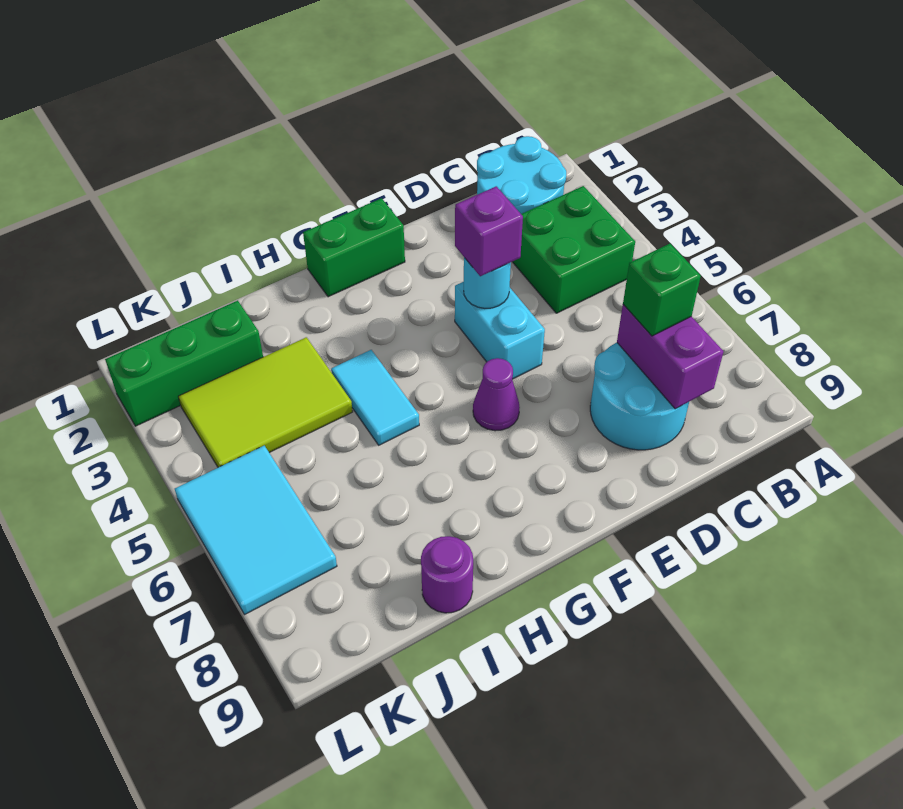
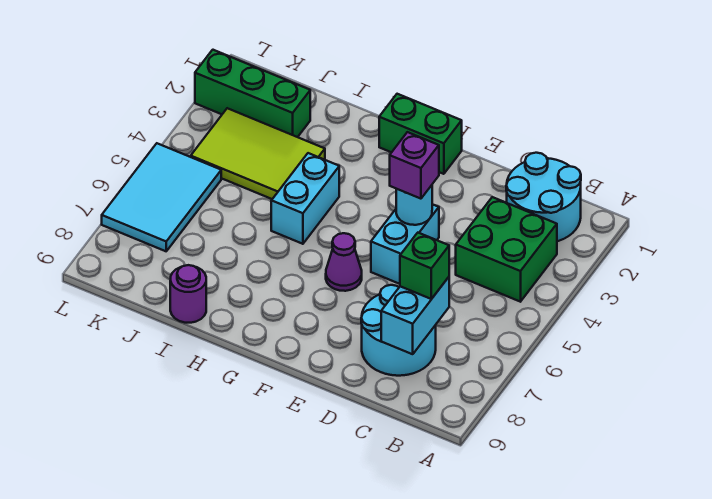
purple 1x2 brick [617,304,724,409] -> cyan 1x2 brick [381,277,449,354]
cyan 1x2 tile [331,350,419,445] -> cyan 1x2 brick [271,153,339,244]

